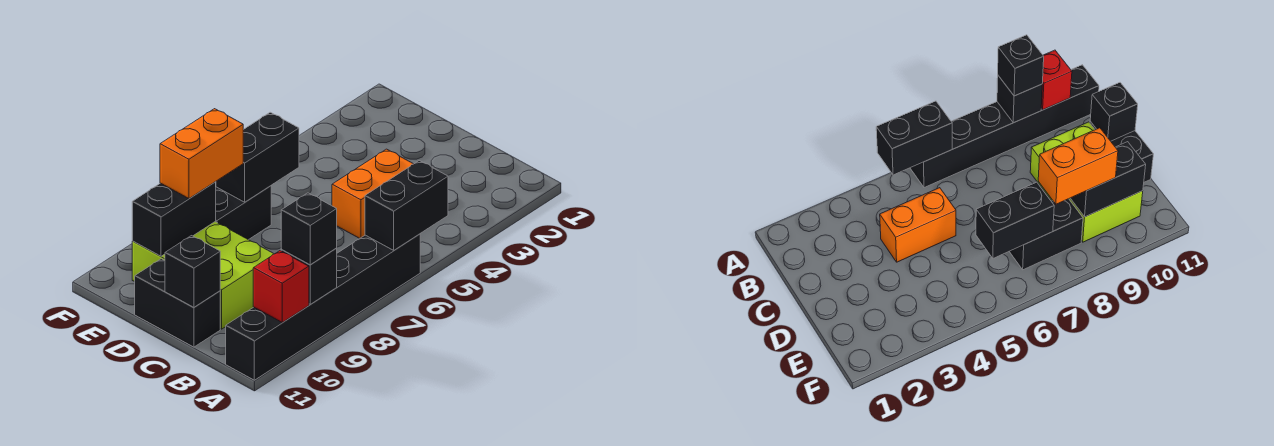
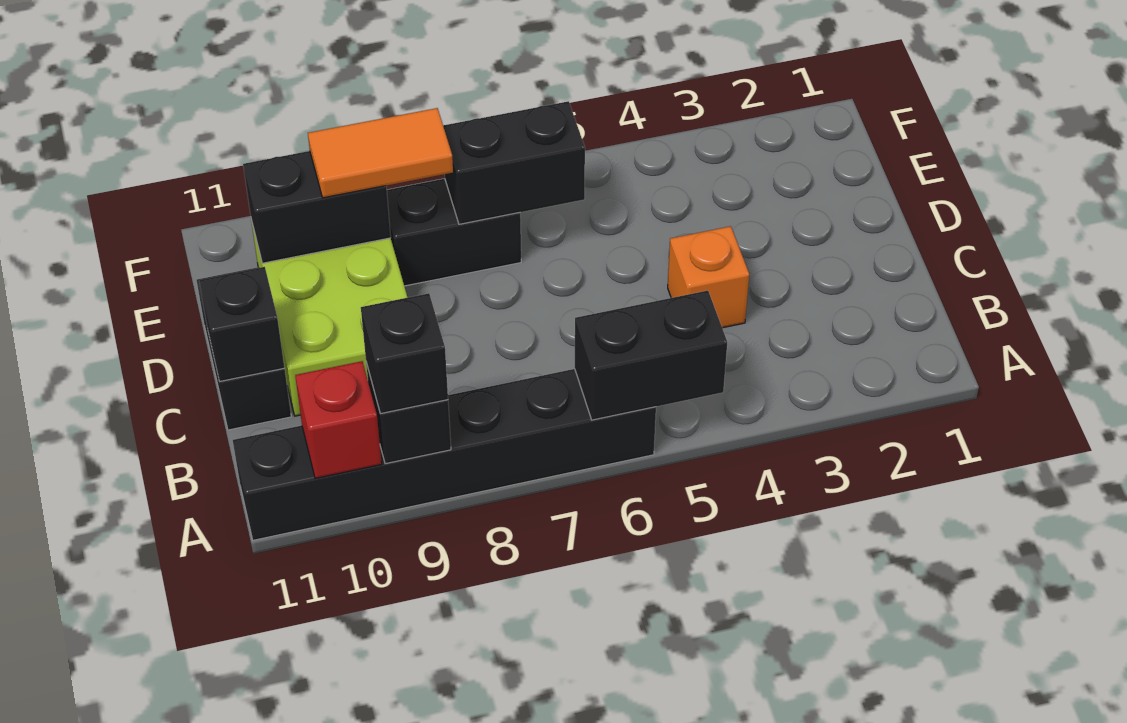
orange 1x2 brick [332,149,413,239] -> orange 1x1 brick [668,226,749,328]
orange 1x2 brick [160,109,243,199] -> orange 1x2 tile [308,108,453,198]

